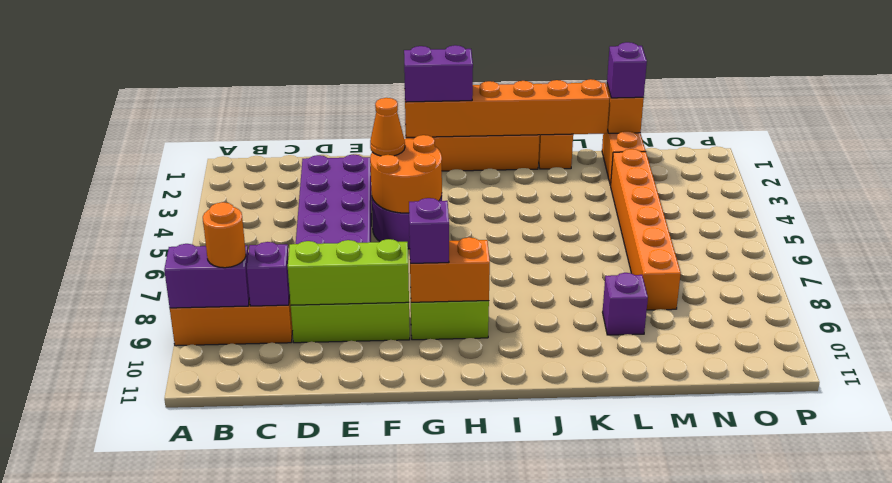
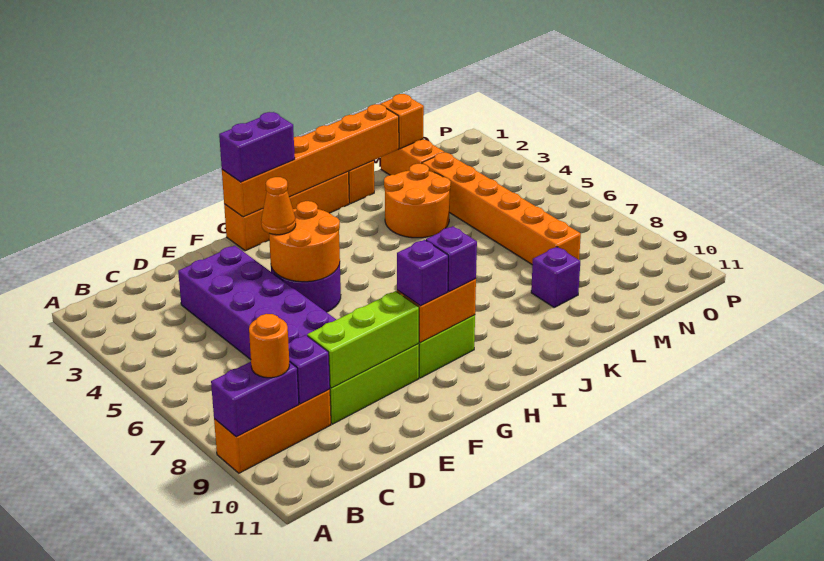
none -> orange 2x2 round brick [384,164,451,238]
purple 1x1 brick [607,42,647,98] -> purple 1x1 brick moved to [426,226,477,292]

